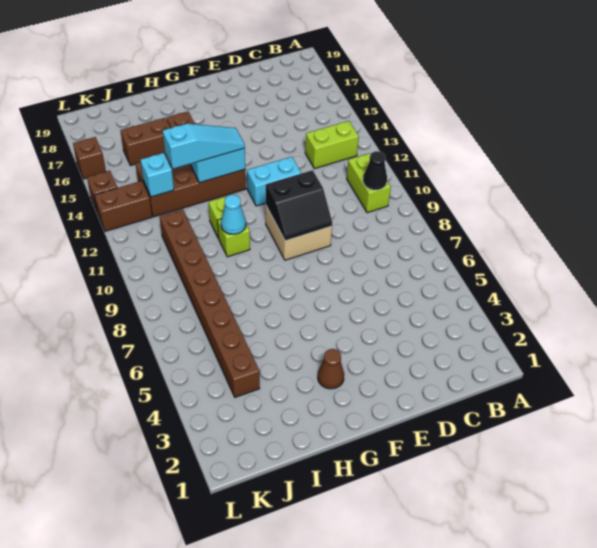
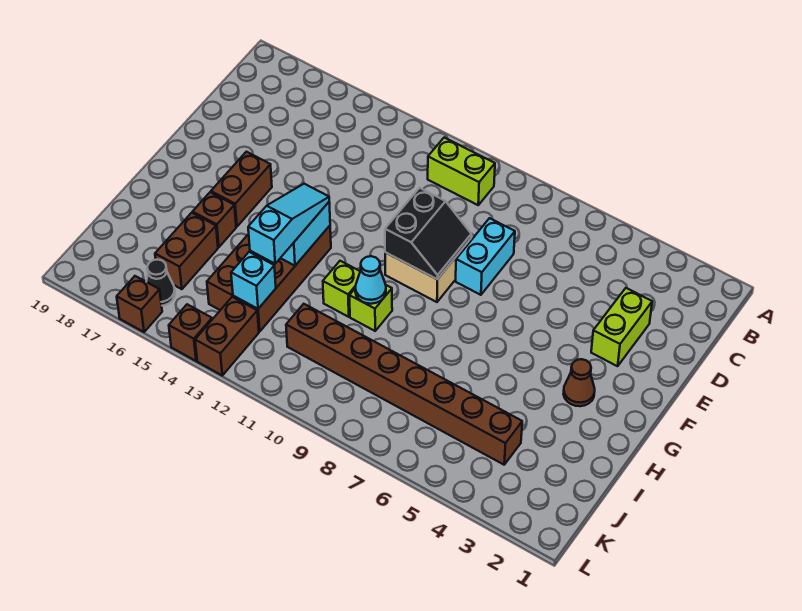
black 1x1 cone [363,151,387,190] -> black 1x1 cone moved to [146,260,175,306]
lime 1x2 brick [305,121,359,169] -> lime 1x2 brick moved to [591,288,652,366]
cyan 1x2 brick [247,157,301,206] -> cyan 1x2 brick moved to [456,218,515,295]
none -> brown 1x2 brick [211,152,272,227]

